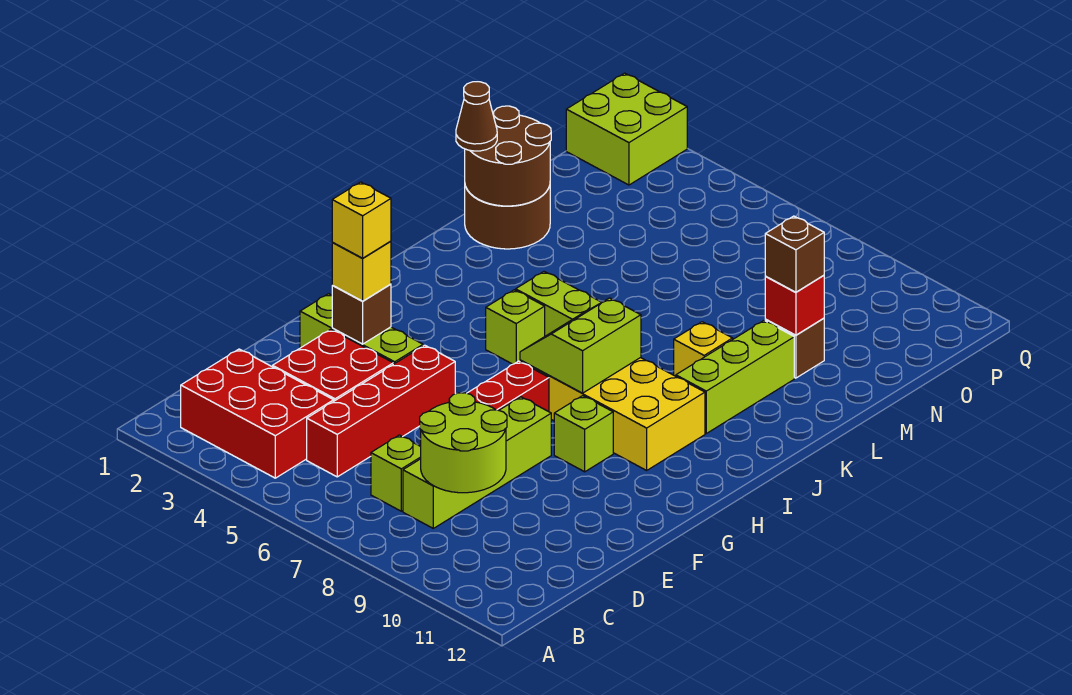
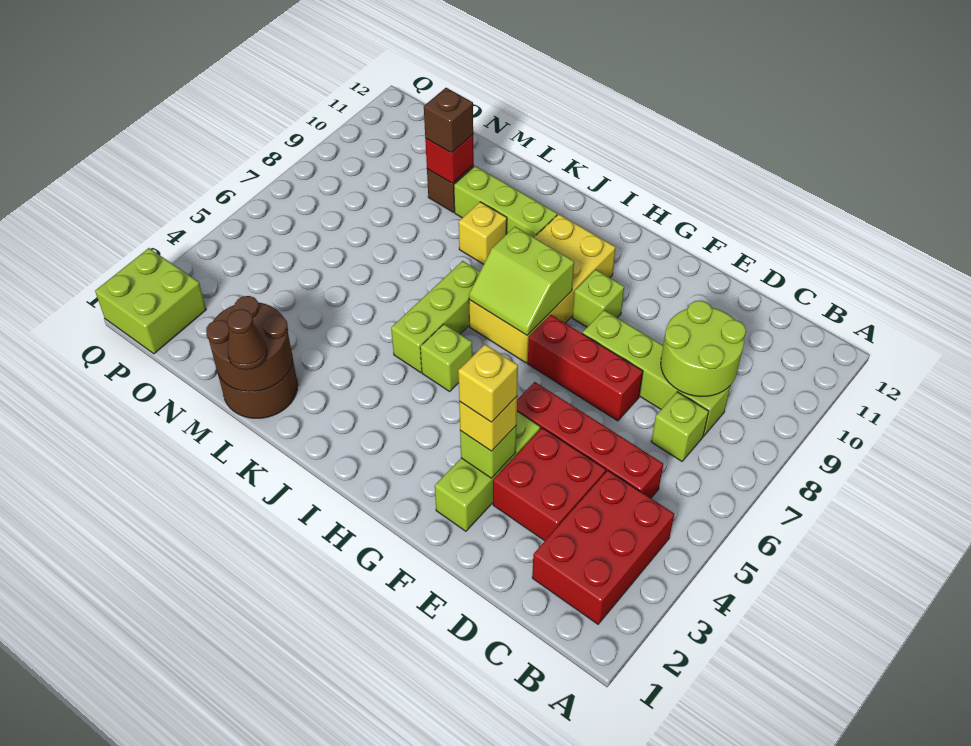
brown 1x1 brick [332,284,391,344] -> lime 1x1 brick [460,426,516,478]

